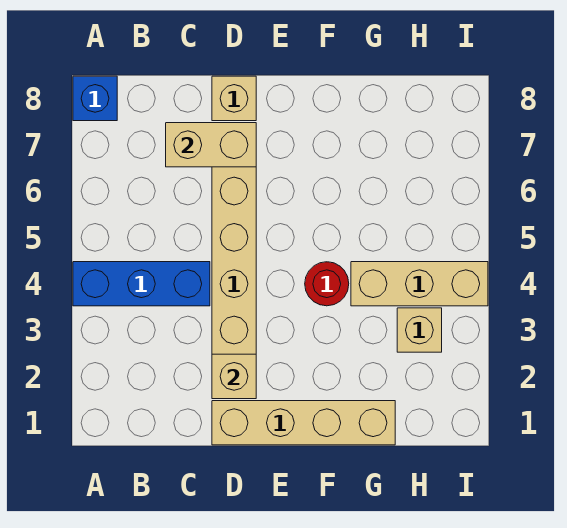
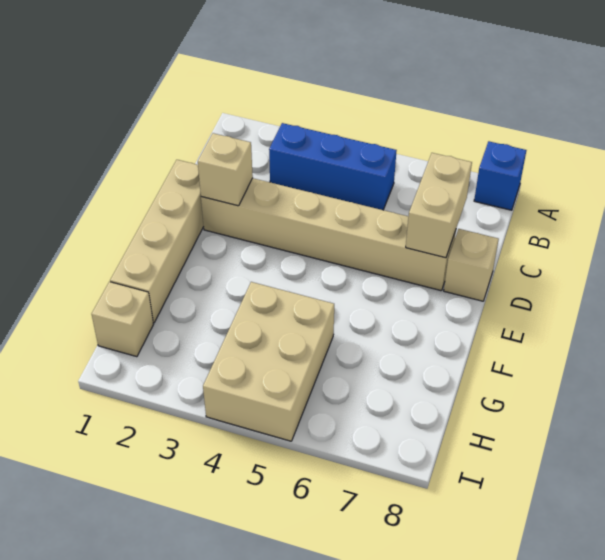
blue 1x3 brick [73,262,210,306] -> blue 1x3 brick turned to [269,123,397,210]
red 1x1 round brick [305,262,349,306] -> none
tan 1x3 brick [351,262,488,306] -> tan 2x3 brick [203,282,334,441]
tan 1x1 brick [397,308,442,352] -> tan 1x1 brick moved to [92,282,153,357]

